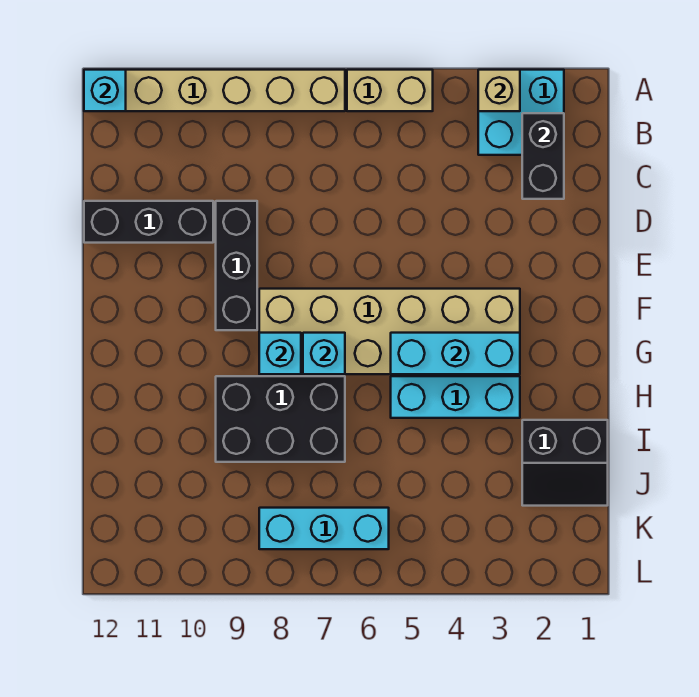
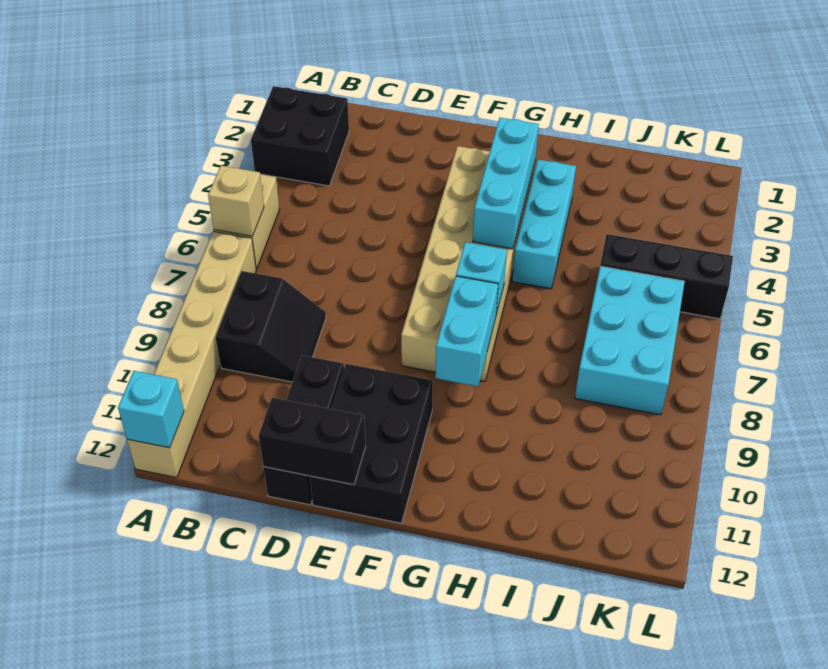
cyan 2x2 brick [478,70,564,155] -> black 2x2 brick [251,86,349,186]
tan 1x1 brick [478,70,520,111] -> tan 1x1 brick moved to [208,166,264,236]
black 1x2 brick [522,113,564,199] -> black 1x2 brick moved to [259,398,366,485]
black 1x3 brick [216,201,257,330] -> black 1x3 brick moved to [600,234,733,319]
cyan 1x1 brick [259,333,301,374] -> cyan 1x2 brick [435,276,498,386]
black 2x3 brick [216,376,345,462] -> black 2x3 brick moved to [310,364,433,523]
black 2x2 slope [522,420,608,506] -> black 2x2 slope moved to [216,271,326,382]
cyan 1x3 brick [259,508,389,549] -> cyan 2x3 brick [575,266,685,415]

